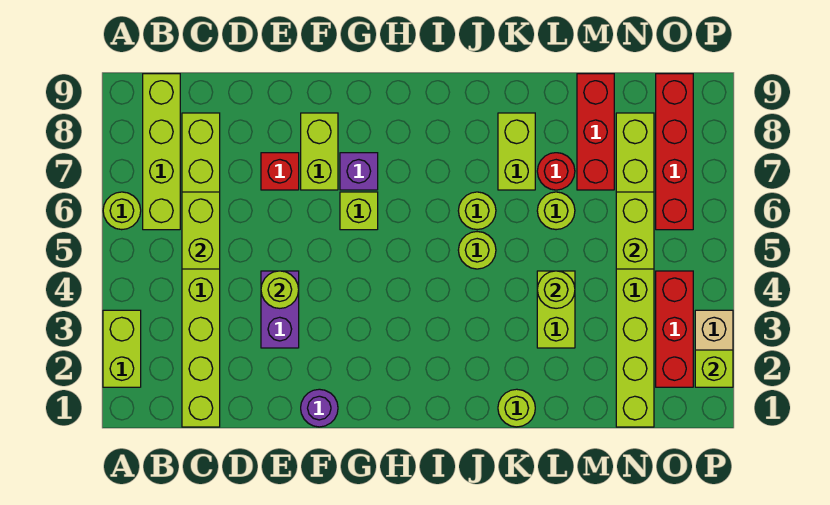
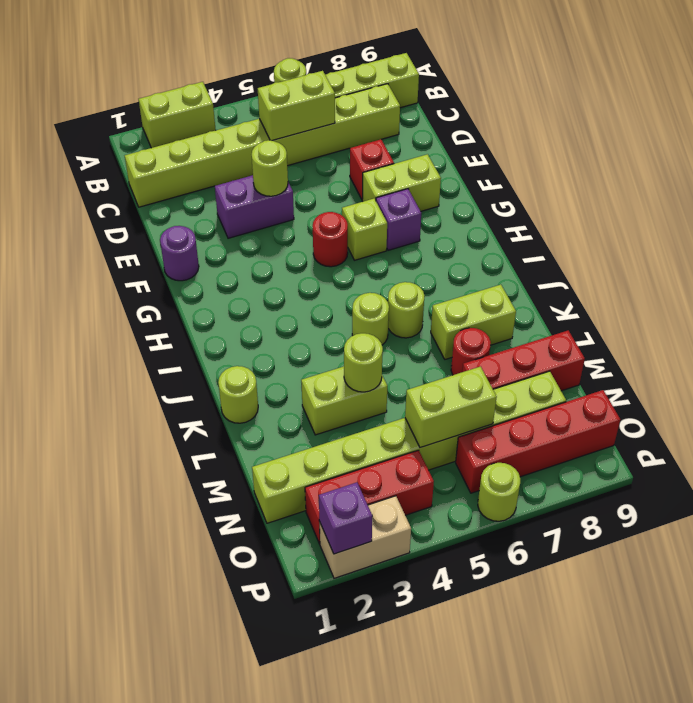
none -> red 1x1 round brick [313,212,348,267]
lime 1x1 round brick [537,192,575,230] -> lime 1x1 round brick moved to [478,463,520,521]
lime 1x1 brick [695,350,733,387] -> purple 1x1 brick [319,482,372,554]

